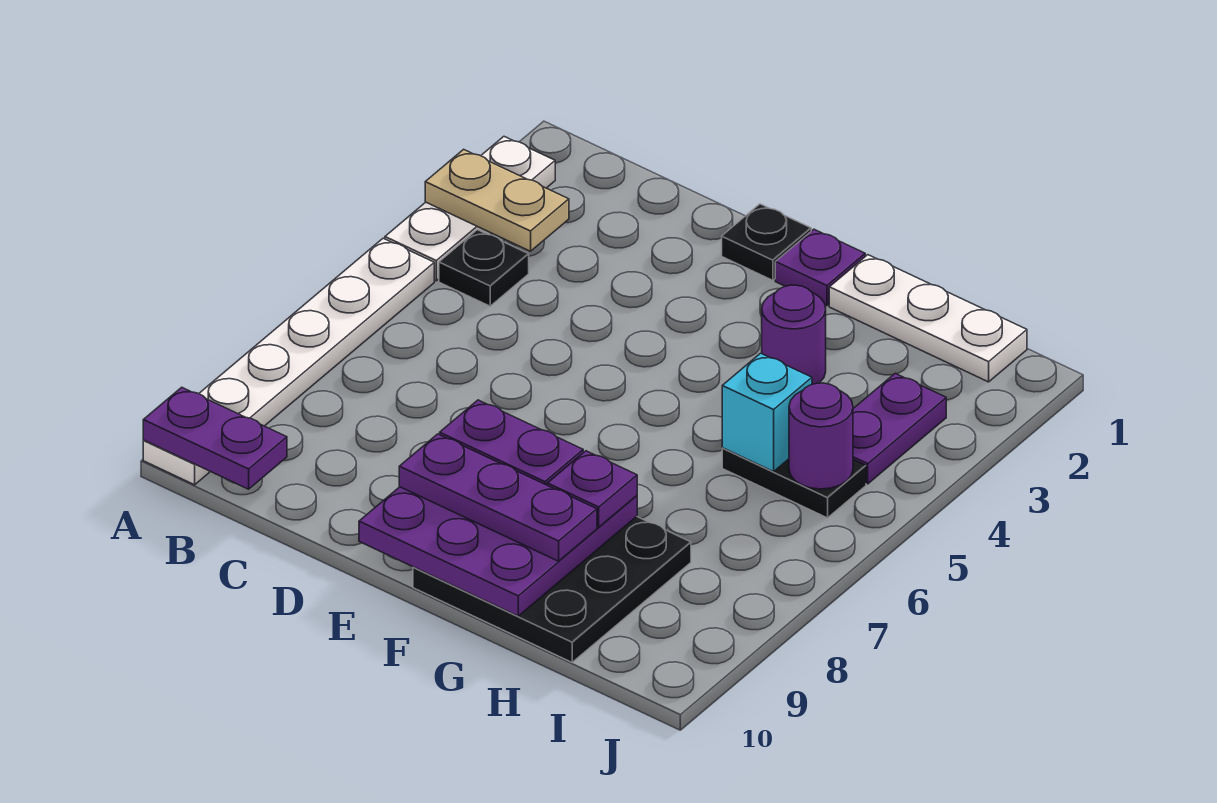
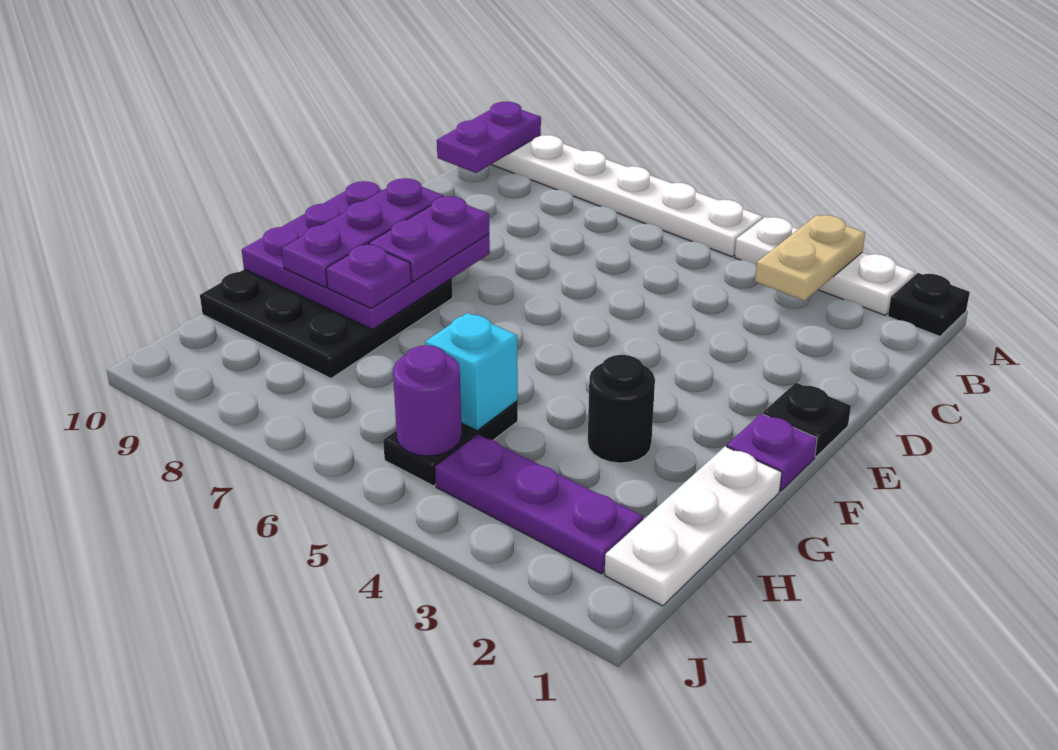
black 1x1 plate [439,230,529,306] -> black 1x1 plate moved to [888,273,970,336]
purple 1x1 round brick [762,285,826,384] -> black 1x1 round brick [588,355,655,463]
purple 1x2 plate [853,373,946,484] -> purple 1x3 plate [435,434,643,574]

